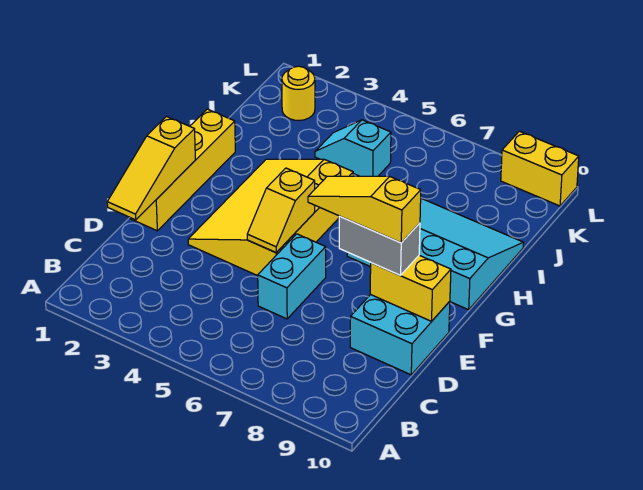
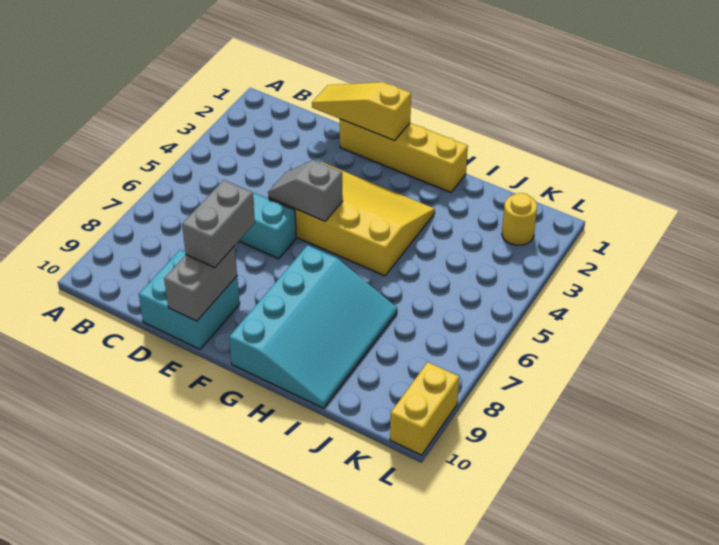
yellow 1x2 slope [247,168,315,253] -> grey 1x2 slope [268,160,343,221]
yellow 1x3 slope [308,176,421,243] -> none
yellow 1x2 brick [370,255,451,321] -> grey 1x2 brick [164,246,237,321]
cyan 1x2 slope [315,120,391,176] -> none

